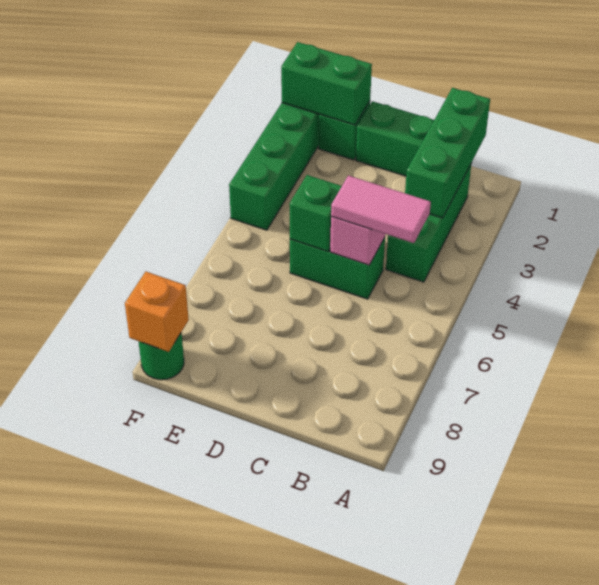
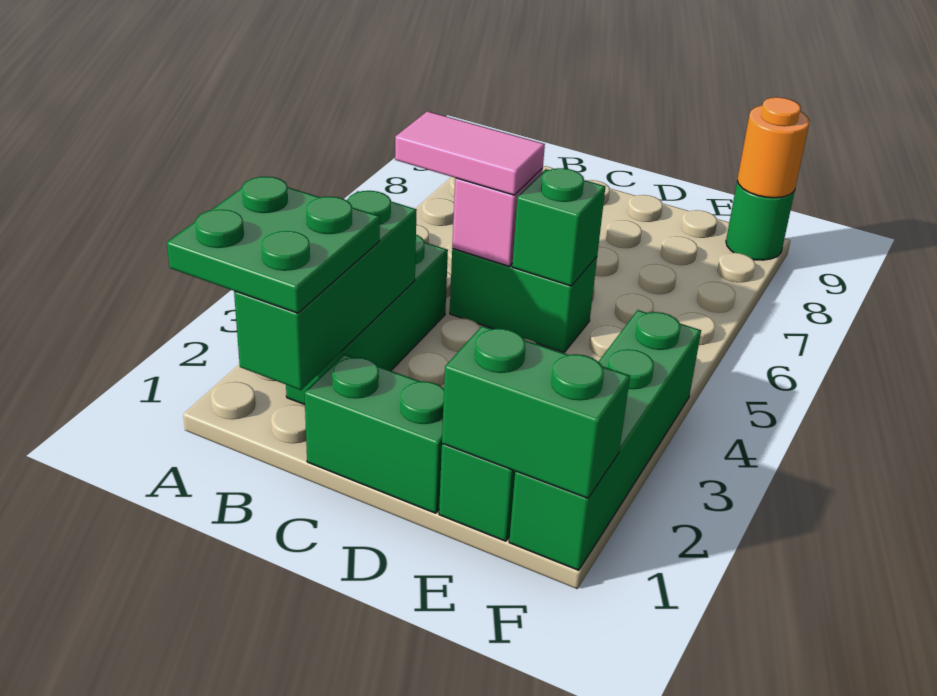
none -> green 2x2 plate [167,177,380,313]
orange 1x1 brick [125,272,189,352] -> orange 1x1 round brick [737,97,810,198]

